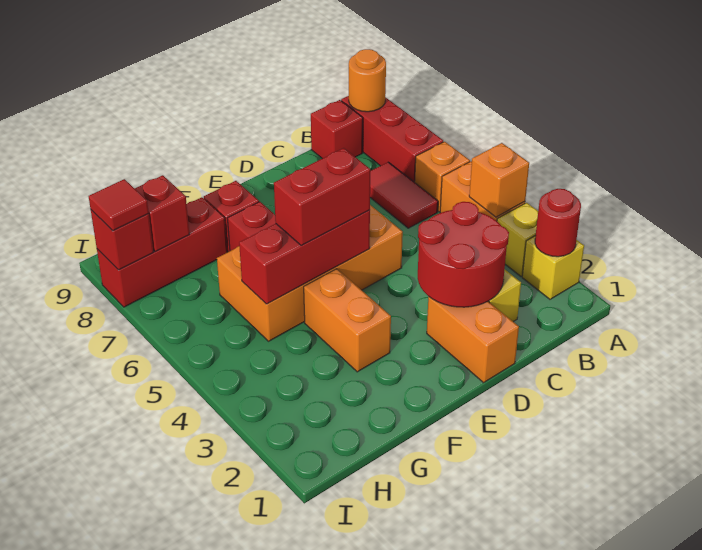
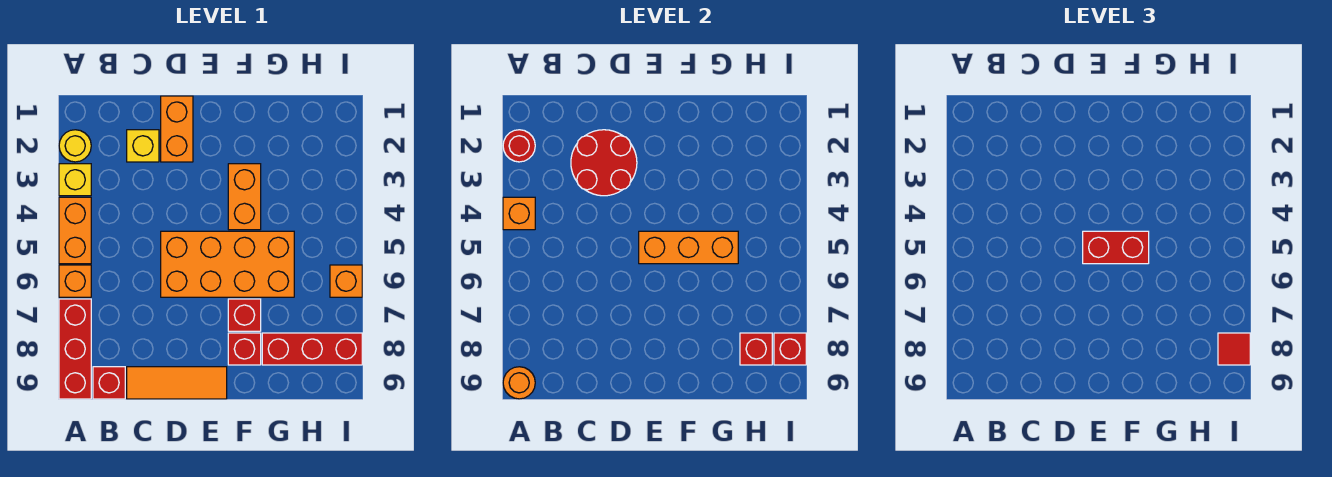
yellow 1x1 brick [522,236,584,299] -> yellow 1x1 round brick [59,130,91,162]
red 1x2 tile [370,162,438,228] -> none
none -> orange 1x3 tile [127,367,227,399]
red 1x3 brick [239,210,370,304] -> orange 1x3 brick [639,231,738,264]
none -> orange 1x1 brick [330,265,362,297]

